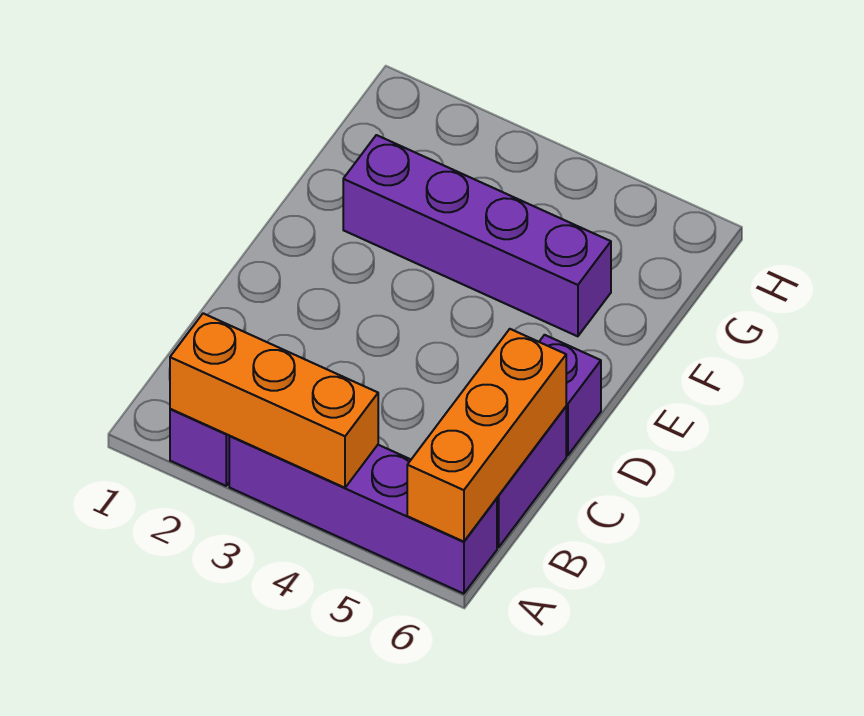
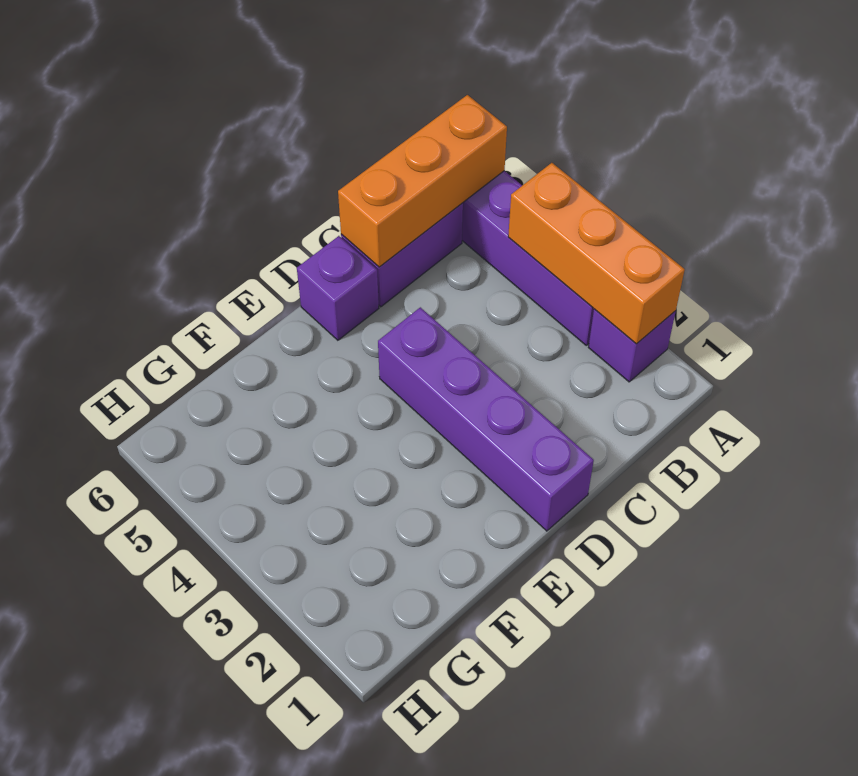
purple 1x4 brick [343,135,611,336] -> purple 1x4 brick moved to [378,307,594,531]

